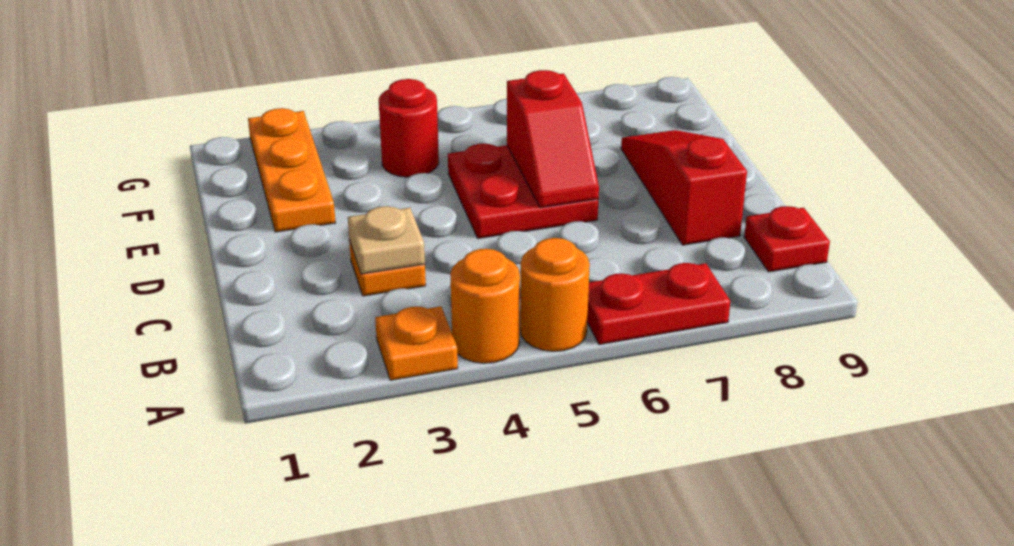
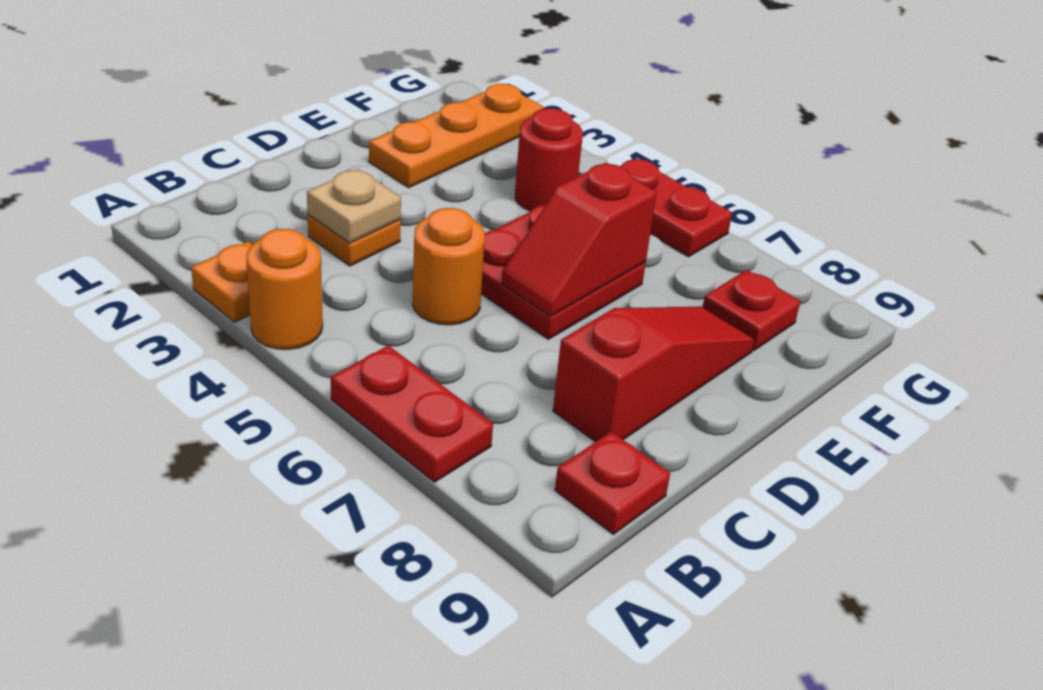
orange 1x1 round brick [520,238,590,351] -> orange 1x1 round brick moved to [413,208,485,325]
none -> red 1x1 plate [702,270,801,350]
none -> red 1x2 plate [620,158,732,257]

